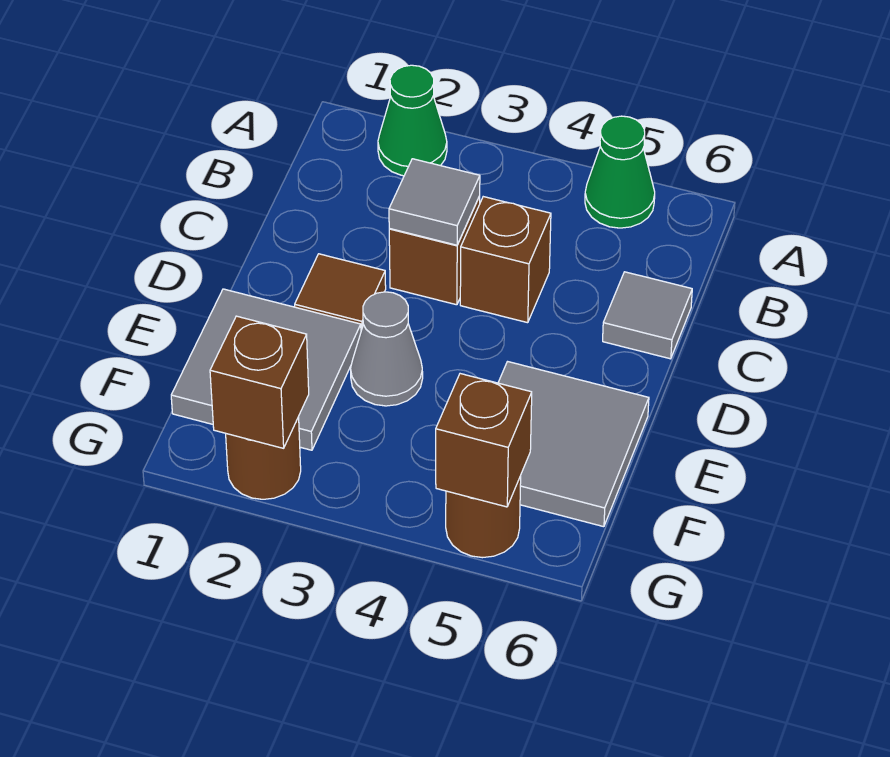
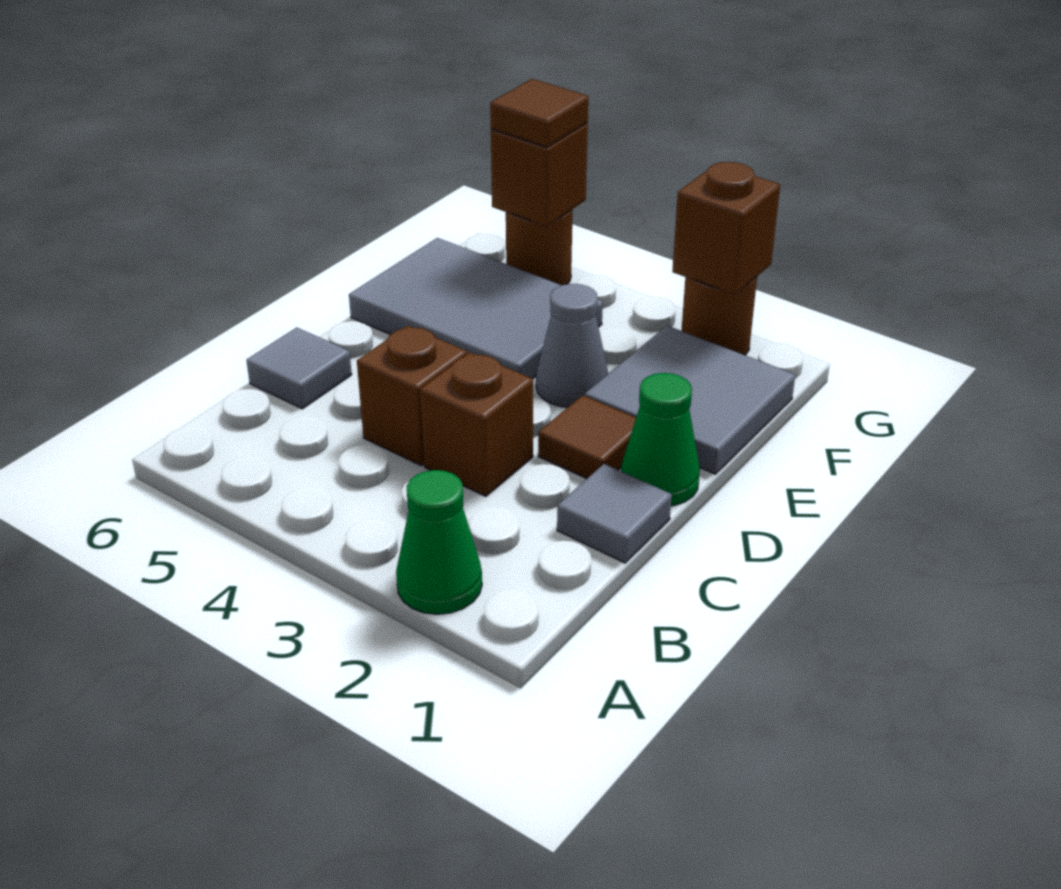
green 1x1 cone [585,116,655,228] -> green 1x1 cone moved to [621,373,700,506]
grey 1x1 tile [389,159,480,245] -> grey 1x1 tile moved to [557,464,672,563]
grey 2x2 tile [498,362,649,527] -> grey 2x3 tile [349,238,603,379]
none -> brown 1x1 tile [490,79,588,147]

